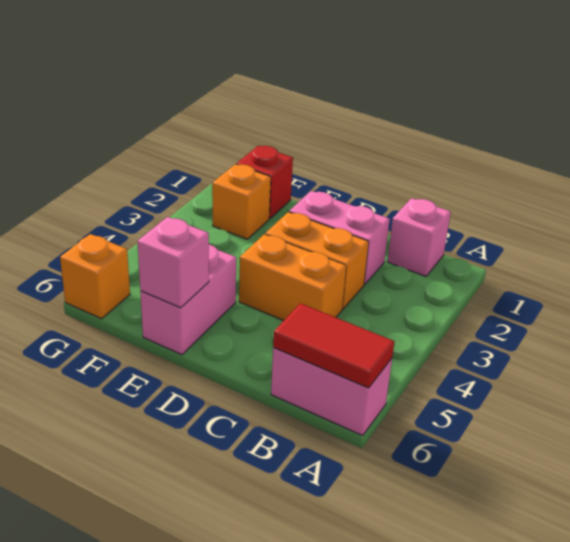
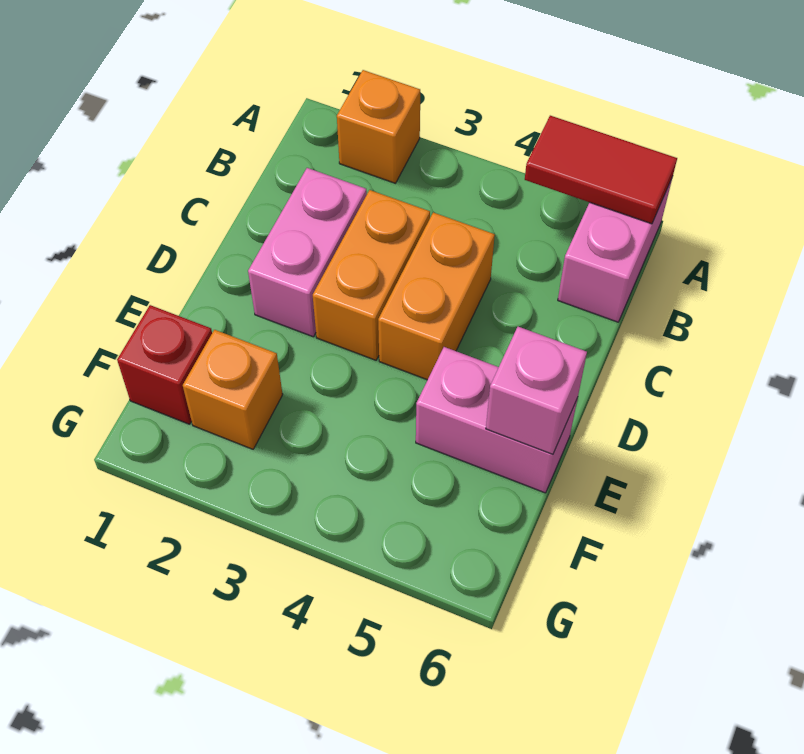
red 1x2 tile [273,303,394,388] -> red 1x2 tile turned to [525,116,677,224]
pink 1x1 brick [387,198,451,276] -> none
orange 1x1 brick [60,234,130,319] -> orange 1x1 brick moved to [337,70,420,183]

